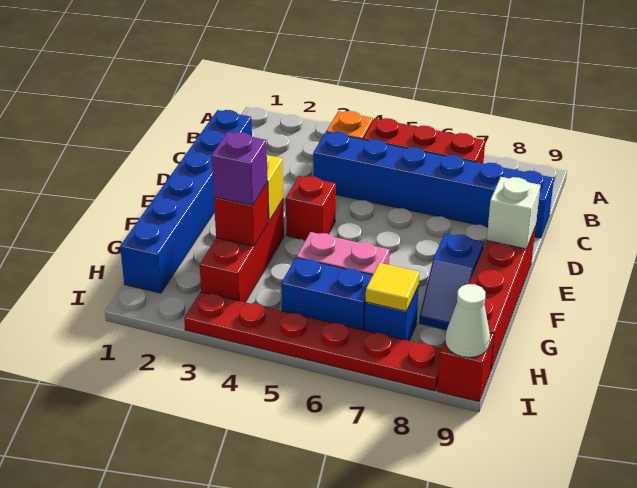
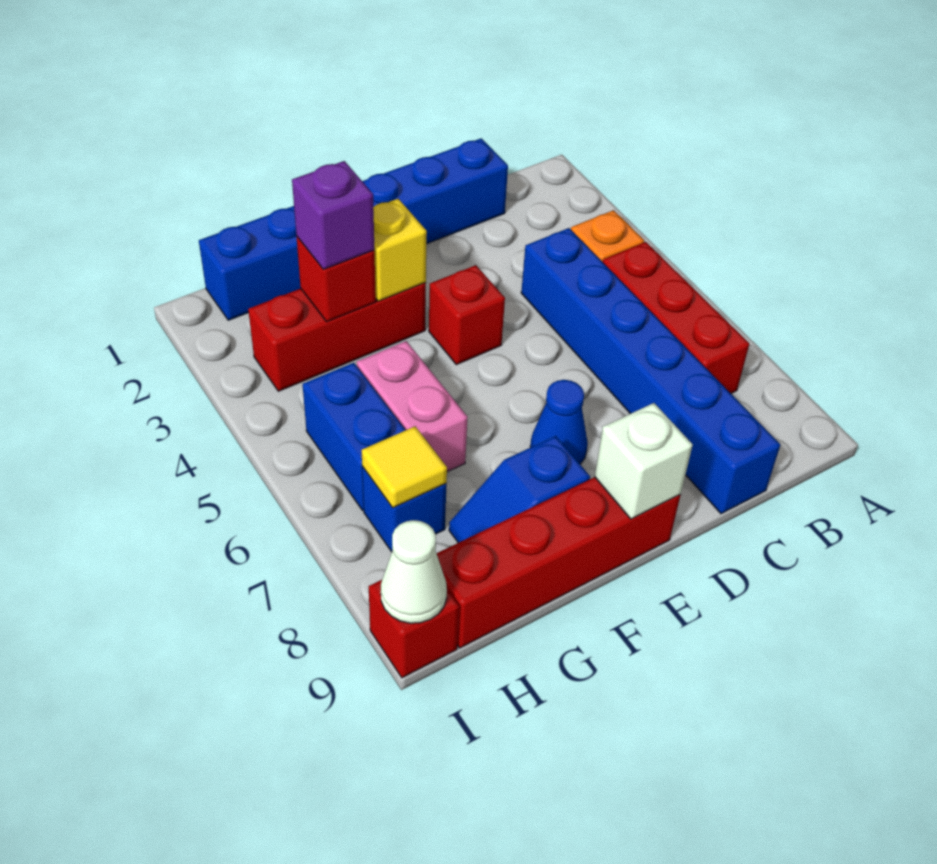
none -> blue 1x1 cone [530,380,588,464]
red 1x6 plate [184,292,441,391] -> none

